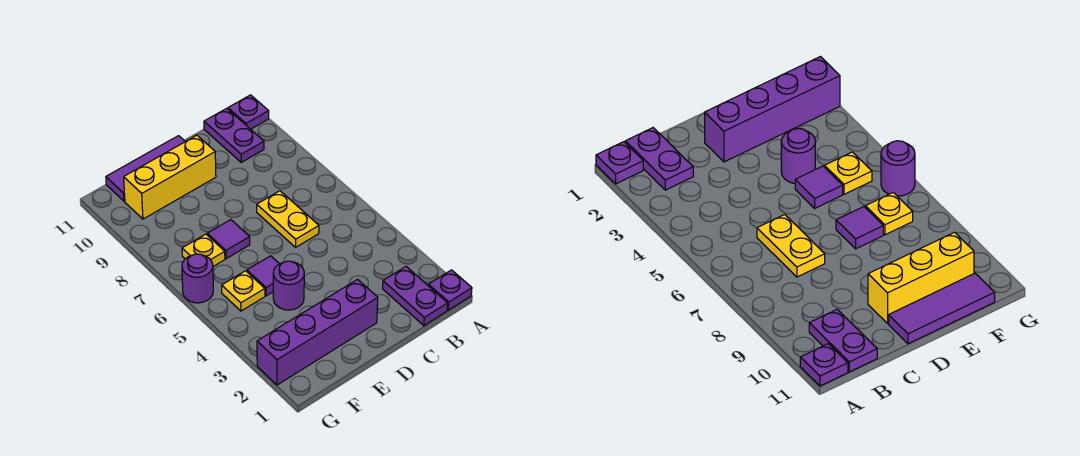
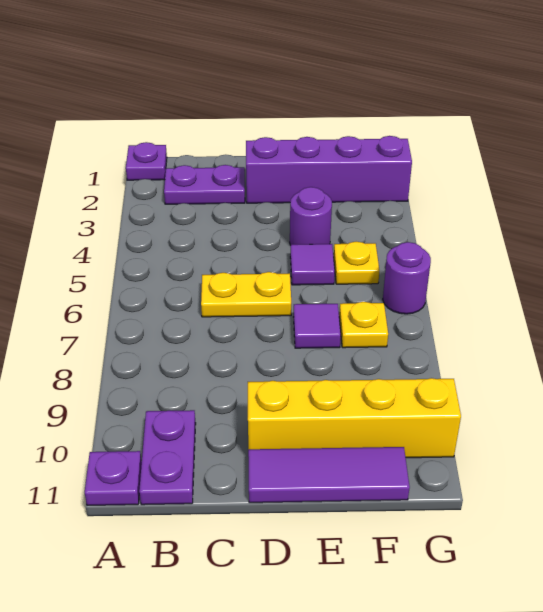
purple 1x2 plate [383,267,448,326] -> purple 1x2 plate turned to [164,165,245,204]
yellow 1x2 plate [257,191,319,247] -> yellow 1x2 plate turned to [201,272,291,317]
yellow 1x3 brick [124,135,216,219] -> yellow 1x4 brick [248,378,461,458]

